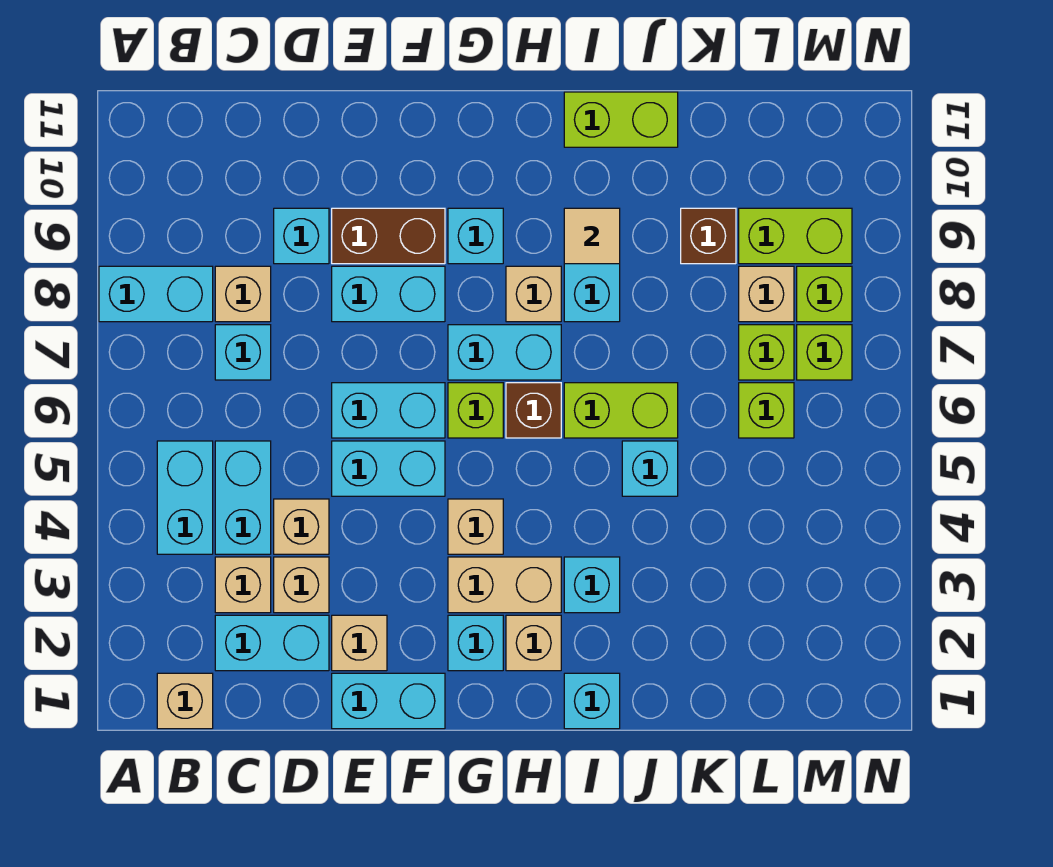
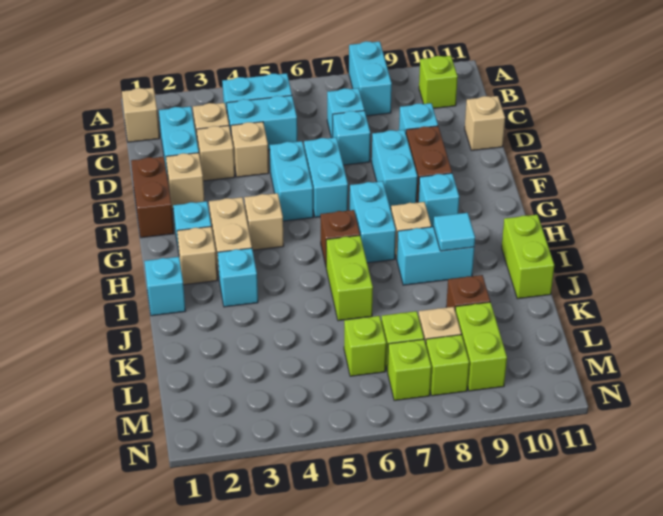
tan 1x1 brick [215,266,271,322] -> tan 1x1 brick moved to [465,96,505,150]
cyan 1x2 brick [332,673,445,729] -> brown 1x2 brick [131,157,174,238]
lime 1x1 brick [448,383,503,438] -> lime 1x1 brick moved to [419,56,458,108]
tan 1x1 tile [564,208,620,264] -> cyan 1x1 tile [433,213,475,251]
cyan 1x1 brick [622,441,678,496] -> cyan 1x1 brick moved to [333,111,370,165]

